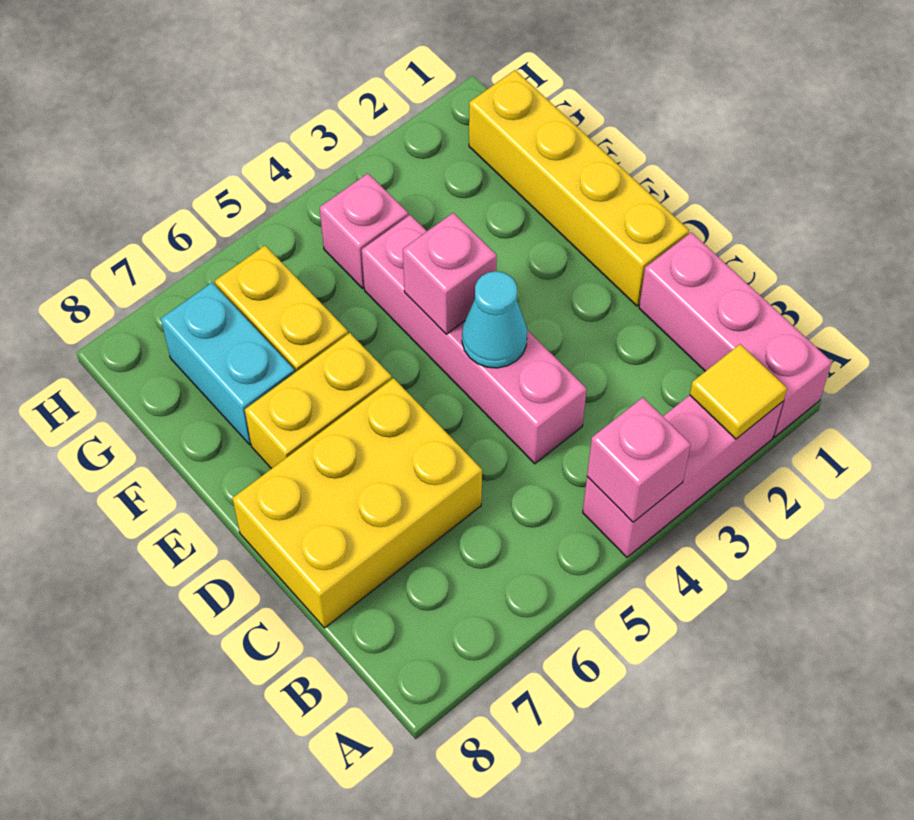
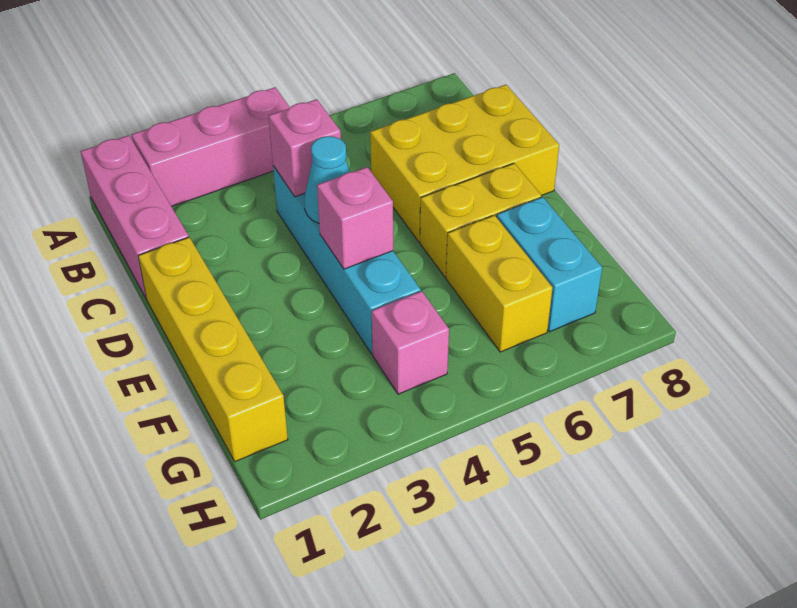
yellow 1x1 tile [690,344,787,439] -> none
pink 1x1 brick [587,398,691,522] -> pink 1x1 brick moved to [269,99,341,197]
pink 1x4 brick [362,215,587,464] -> cyan 1x4 brick [273,166,421,354]

